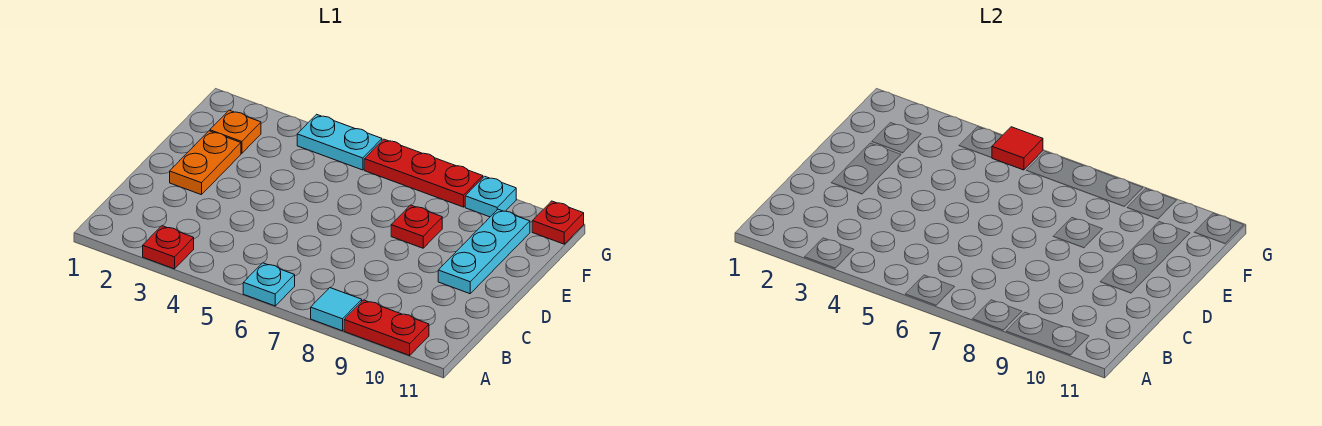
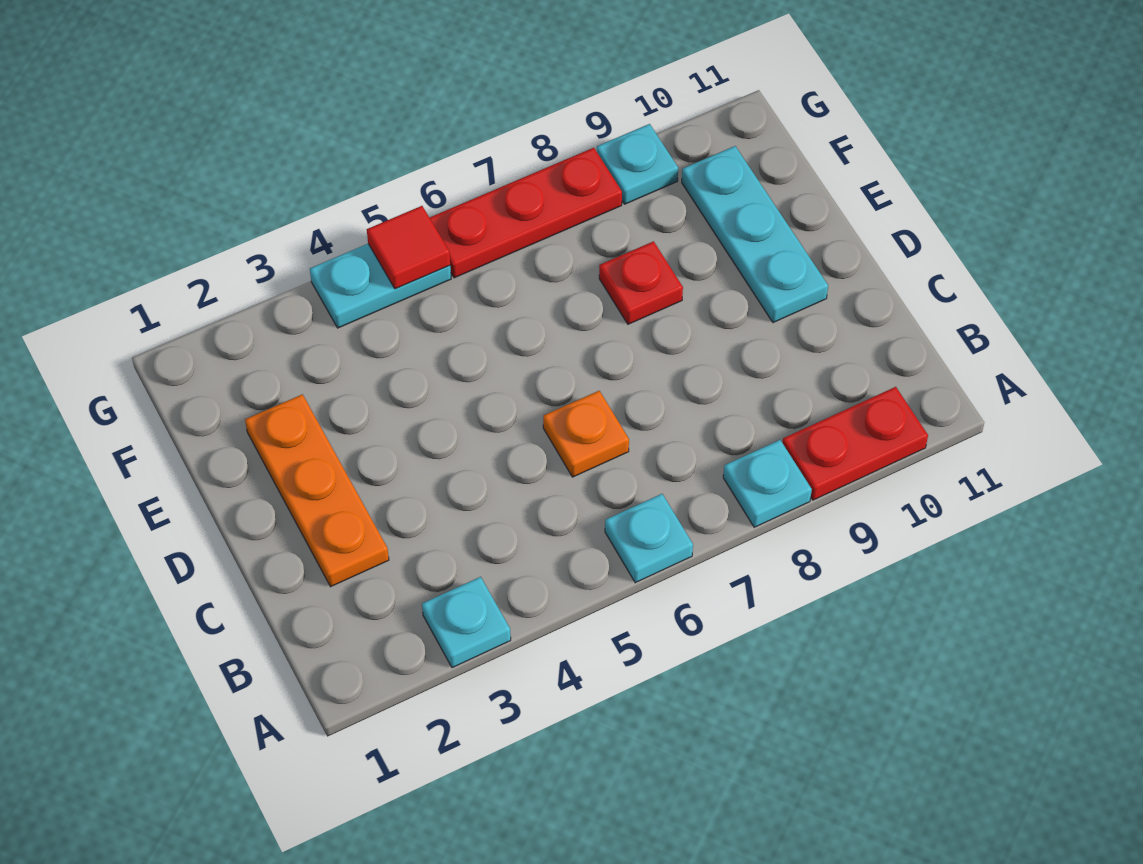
red 1x1 plate [143,226,194,269] -> cyan 1x1 plate [422,577,511,668]
cyan 1x1 tile [311,288,362,331] -> cyan 1x1 plate [723,440,812,527]
orange 1x2 plate [170,131,241,195] -> orange 1x3 plate [245,394,389,587]
orange 1x1 plate [210,110,261,153] -> orange 1x1 plate moved to [543,391,629,477]
red 1x1 plate [532,201,584,244] -> none

